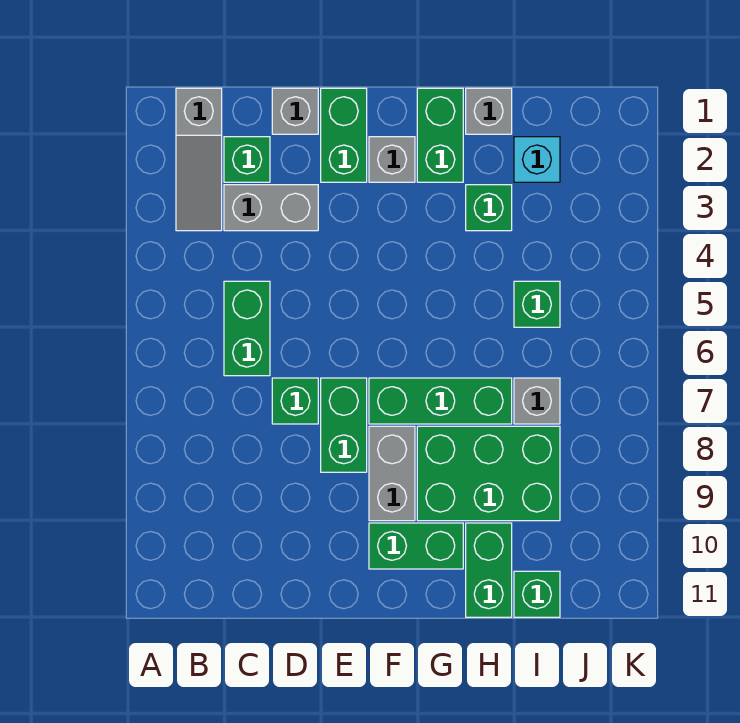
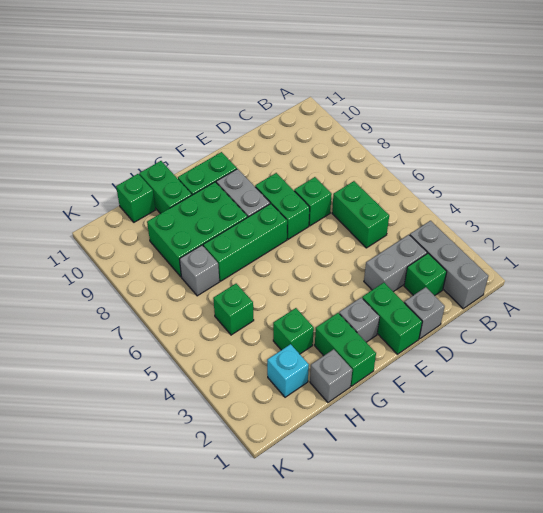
grey 1x3 slope [176,88,222,231] -> grey 1x3 brick [410,221,488,309]

